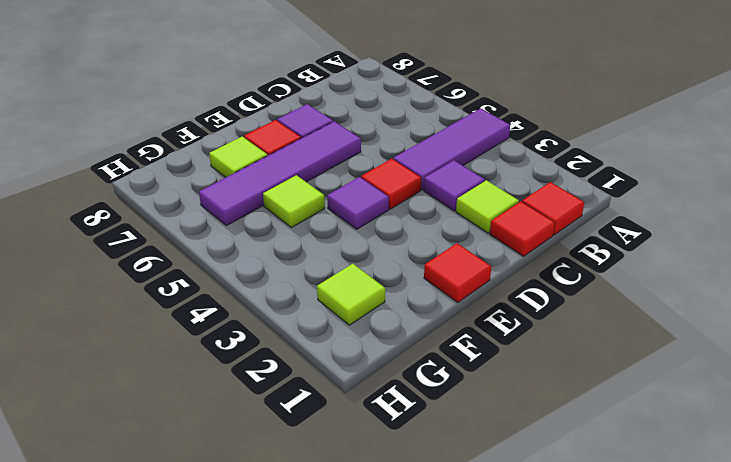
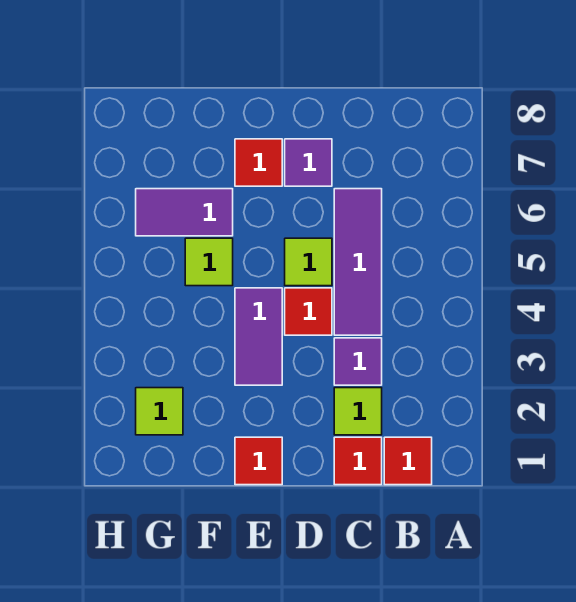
purple 1x3 tile [393,108,510,190] -> purple 1x3 tile turned to [334,189,382,335]
purple 1x4 tile [199,121,361,226] -> purple 1x2 tile [136,189,233,236]
purple 1x1 tile [327,177,389,229] -> purple 1x2 tile [235,288,282,385]
lime 1x1 tile [209,136,268,177] -> lime 1x1 tile moved to [285,238,332,286]

